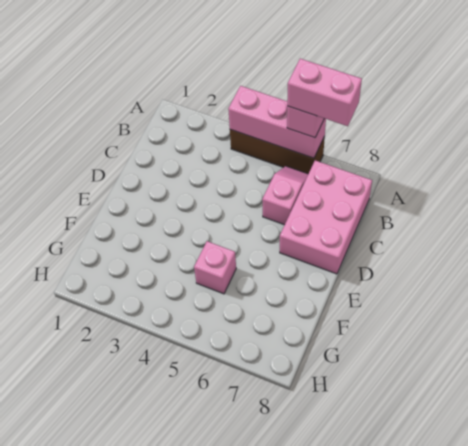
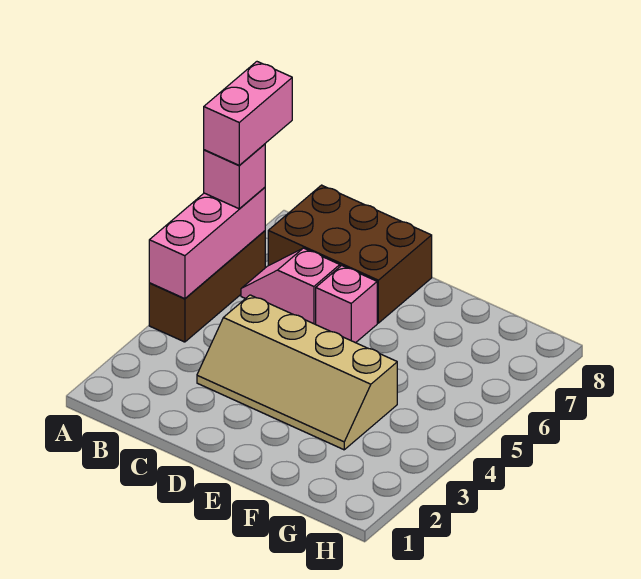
pink 2x3 brick [280,160,372,274] -> brown 2x3 brick [268,185,432,323]
none -> tan 2x4 slope [197,295,397,450]
pink 1x1 brick [194,241,236,294] -> pink 1x1 brick moved to [316,265,377,343]

